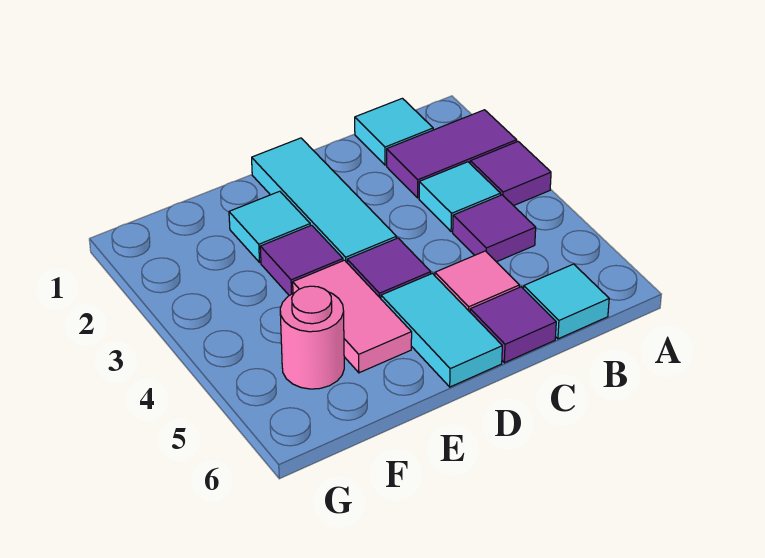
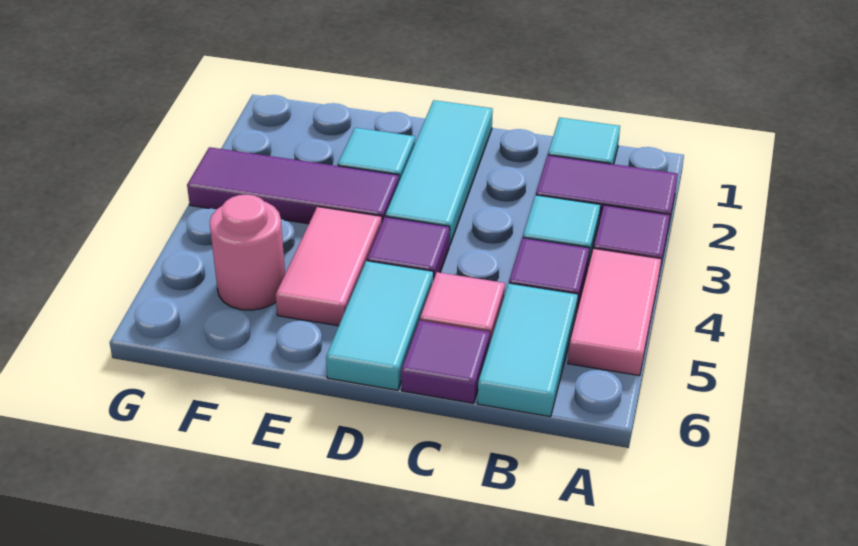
none -> pink 1x2 tile [568,248,661,376]
cyan 1x1 tile [524,264,609,339] -> cyan 1x2 tile [477,284,578,417]
purple 1x1 tile [260,225,343,296] -> purple 1x3 tile [187,147,399,224]

